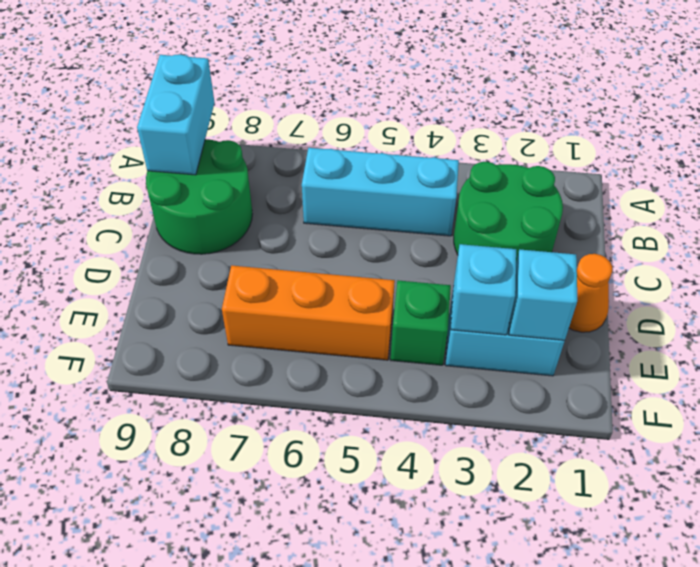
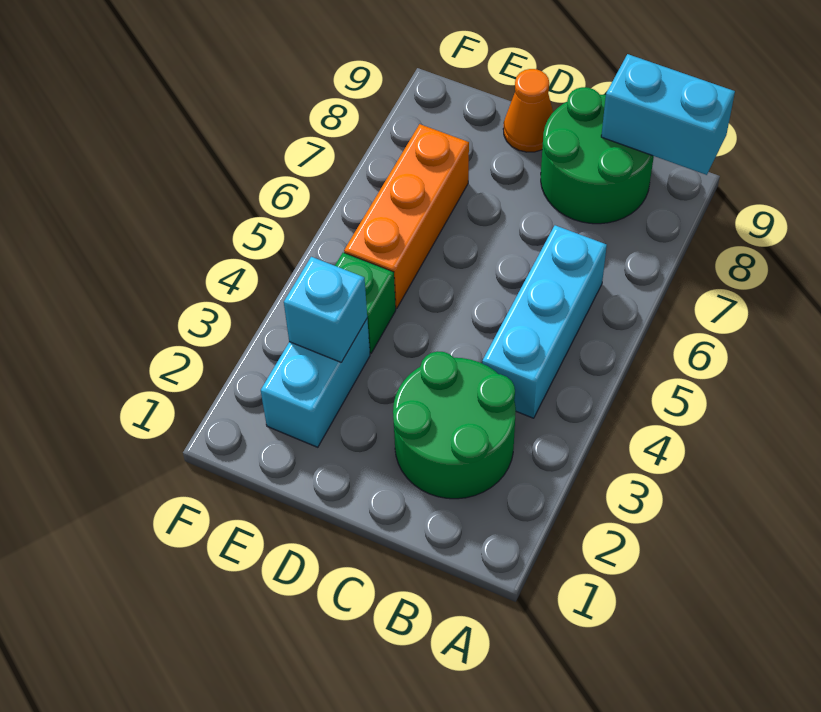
orange 1x1 cone [569,254,612,332] -> orange 1x1 cone moved to [503,69,553,152]
cyan 1x1 brick [509,249,577,341] -> none

